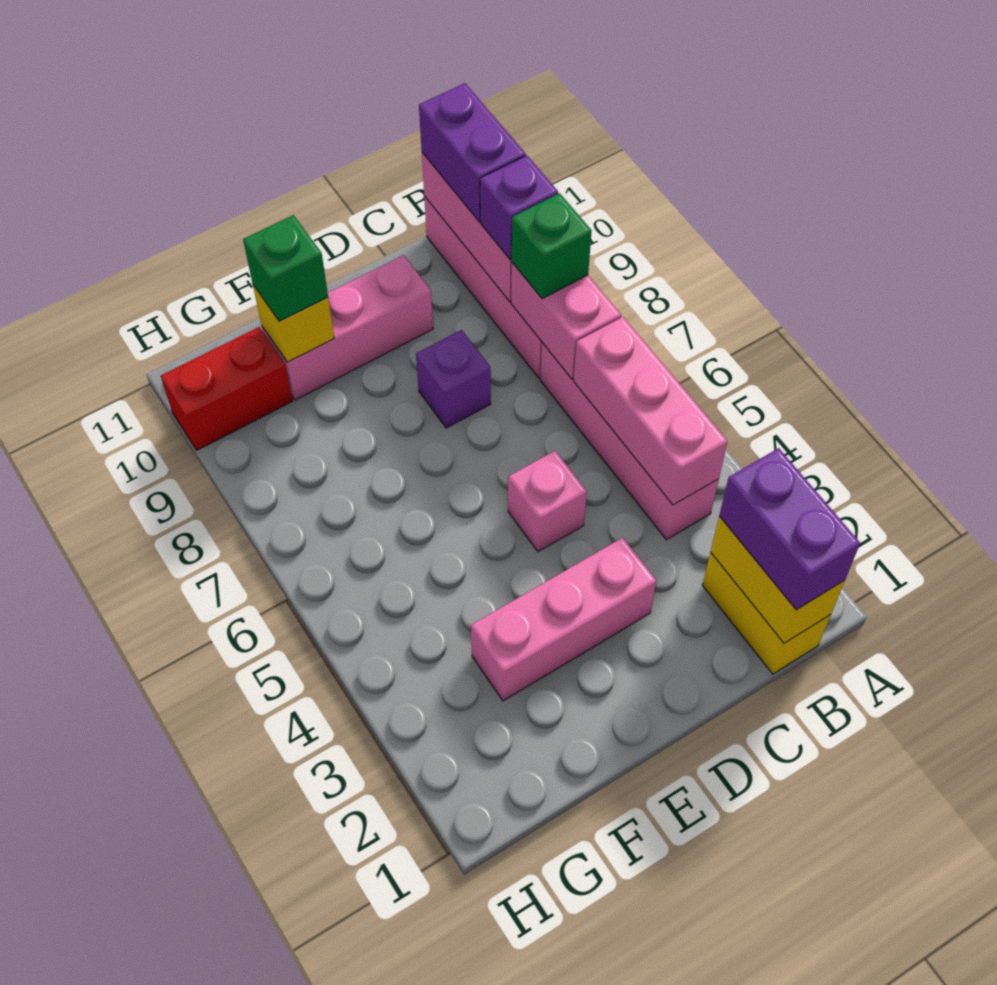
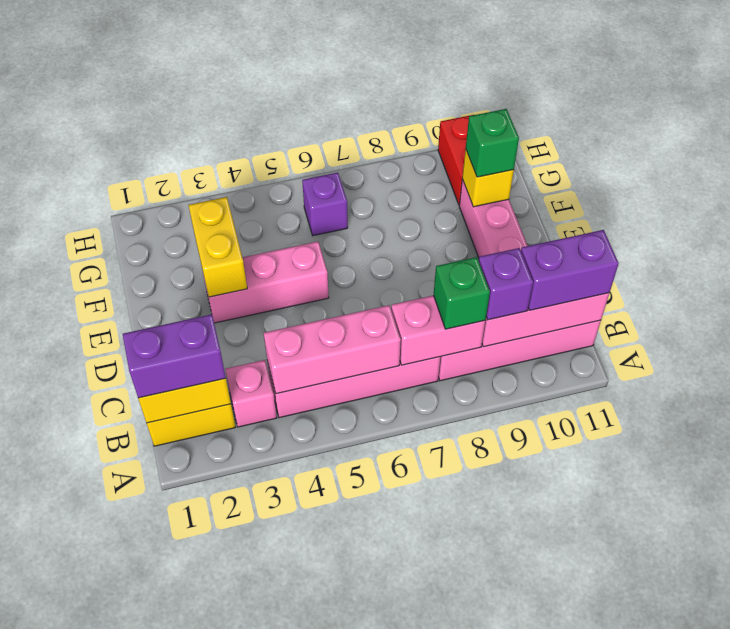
pink 1x3 brick [471,538,656,701] -> pink 1x3 brick turned to [203,242,329,323]
pink 1x1 brick [508,451,587,552] -> pink 1x1 brick moved to [225,360,277,427]
purple 1x1 brick [416,330,491,428] -> purple 1x1 brick moved to [302,173,348,236]
none -> yellow 1x2 brick [189,197,247,297]

